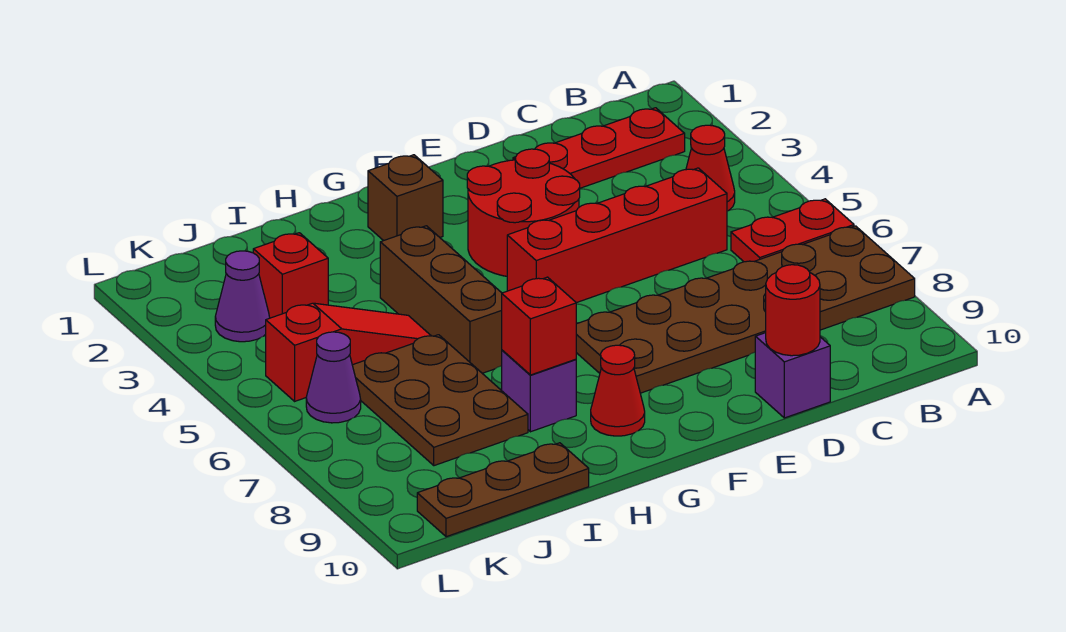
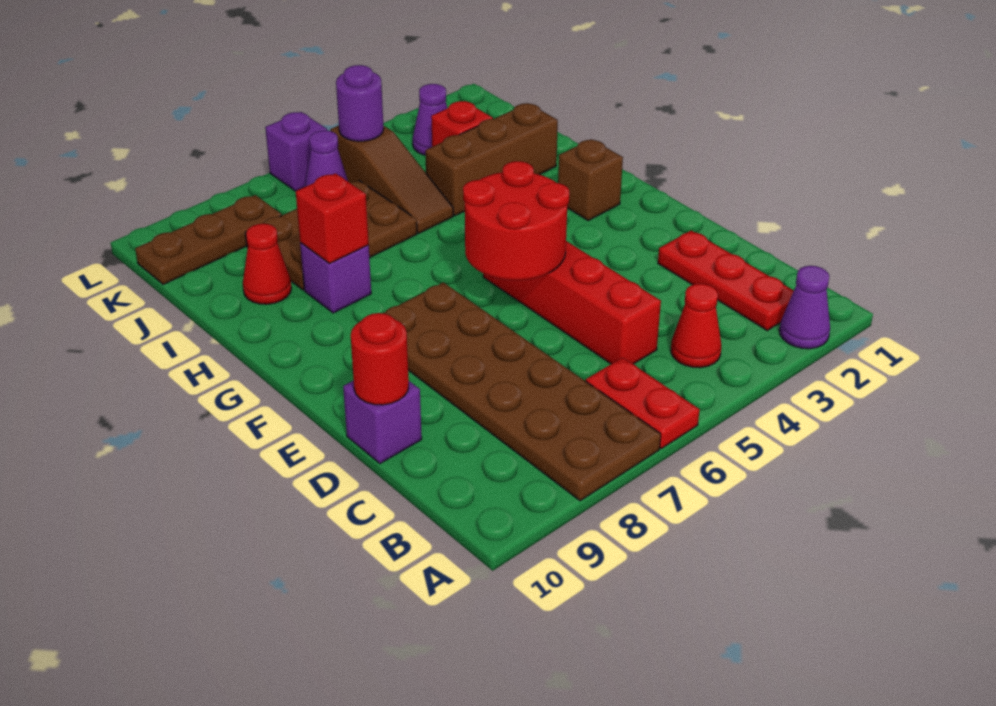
none -> purple 1x1 cone [779,266,830,349]
red 2x2 round brick [467,149,580,276] -> red 2x2 round brick moved to [463,161,569,280]
red 1x1 cone [591,345,645,436] -> red 1x1 cone moved to [243,224,292,304]
brown 1x3 brick [380,226,502,373] -> brown 1x3 brick moved to [425,103,558,215]
red 1x3 slope [266,303,431,401] -> brown 1x3 slope [330,126,453,233]
brown 1x3 plate [417,443,589,537] -> brown 1x3 plate turned to [135,195,282,285]
none -> purple 1x1 round brick [336,65,384,141]
none -> purple 1x1 brick [265,112,327,191]

